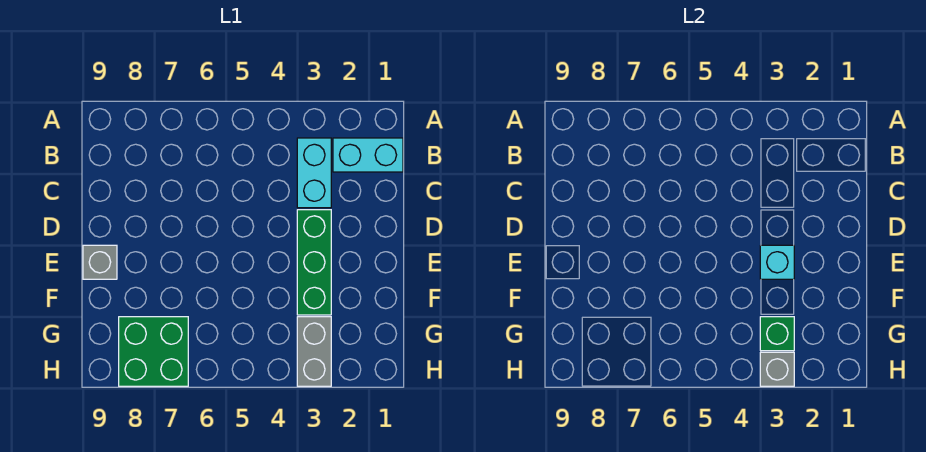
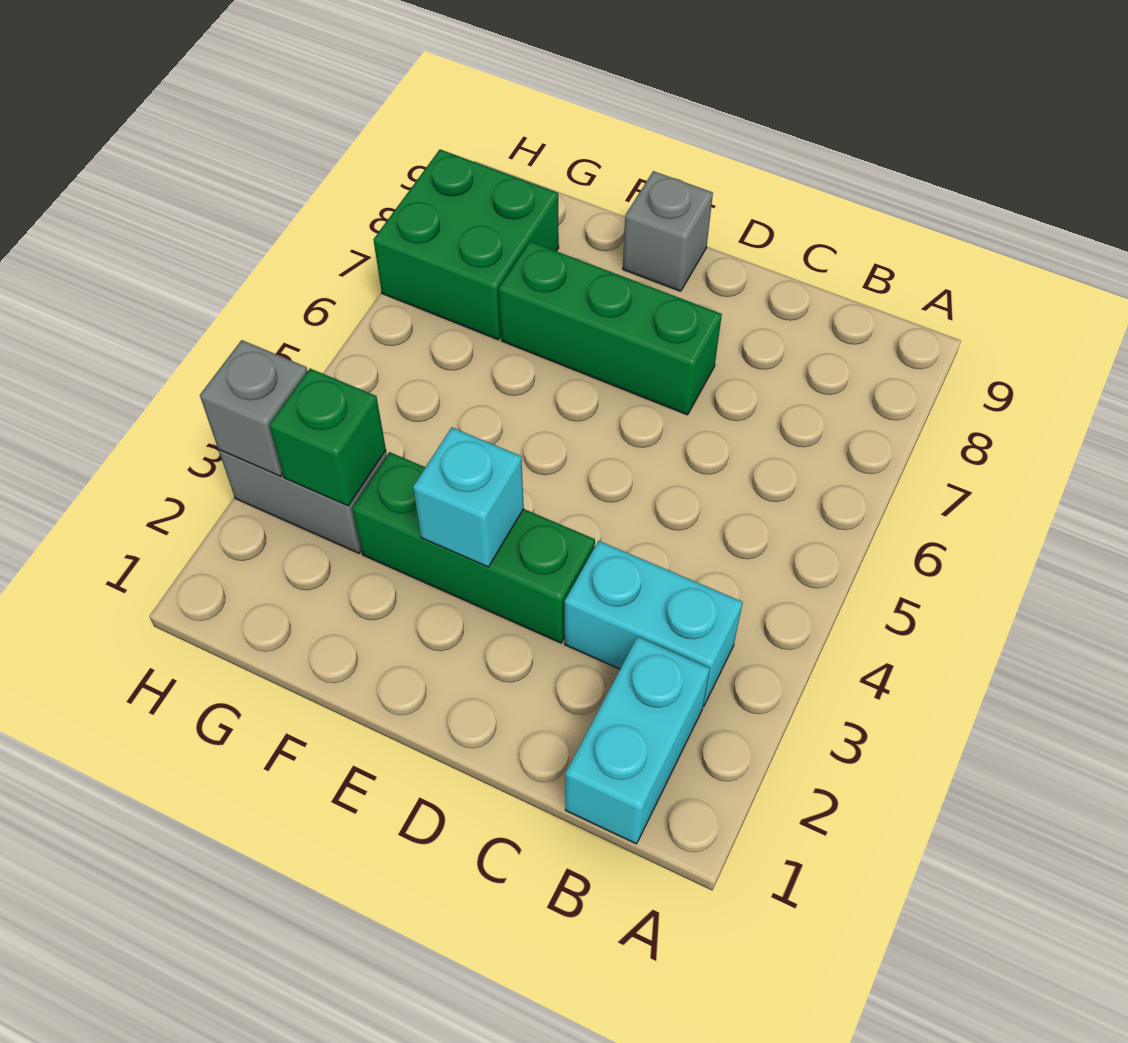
none -> green 1x3 brick [499,241,722,415]

